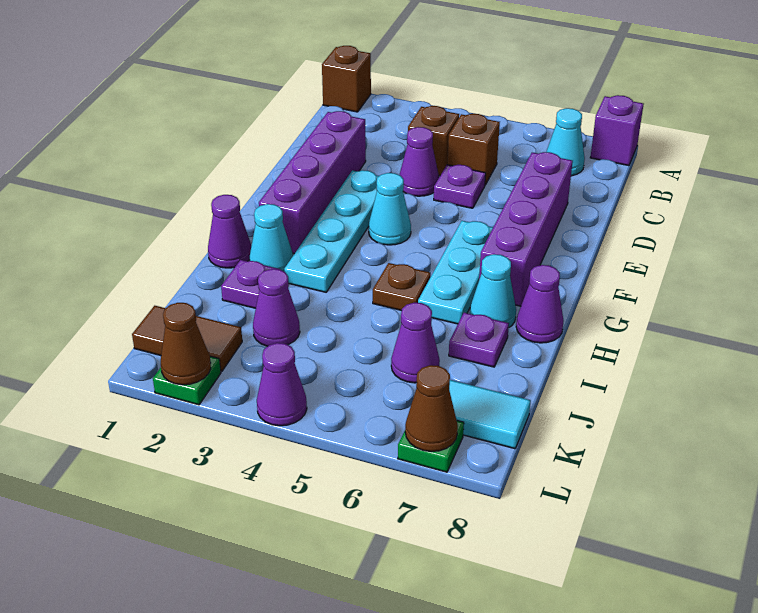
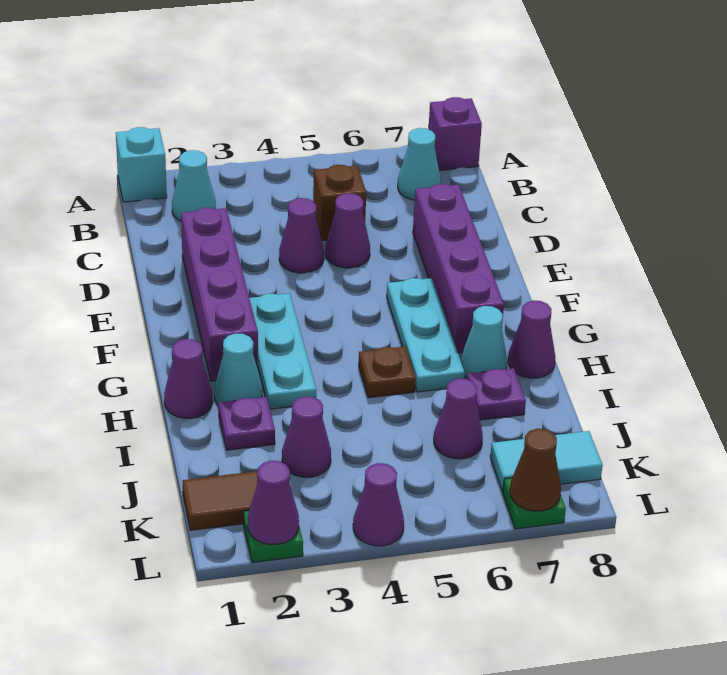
brown 1x1 brick [322,46,371,112] -> cyan 1x1 brick [116,127,167,202]
brown 1x1 brick [408,106,459,176] -> none
purple 1x1 plate [434,165,486,208] -> purple 1x1 cone [325,193,370,268]
cyan 1x4 plate [284,170,379,292] -> cyan 1x3 plate [249,293,316,409]
cyan 1x1 cone [369,173,411,245] -> cyan 1x1 cone moved to [172,150,216,221]
brown 1x1 cone [161,303,211,385] -> purple 1x1 cone [248,460,299,544]

